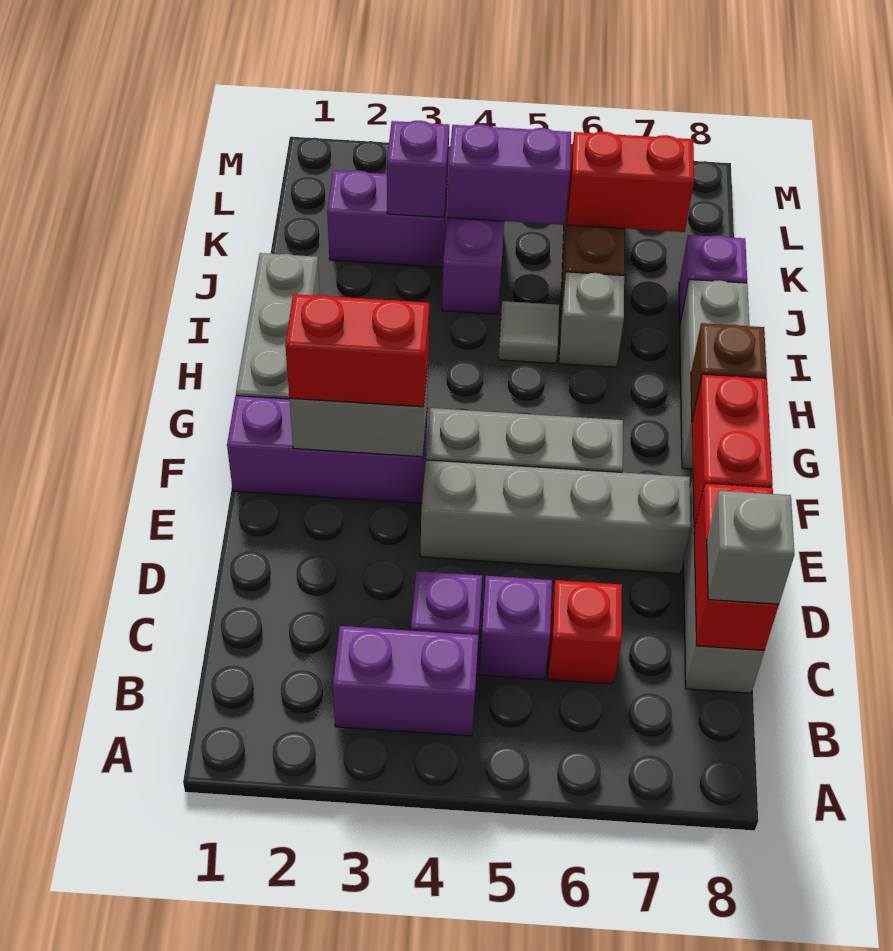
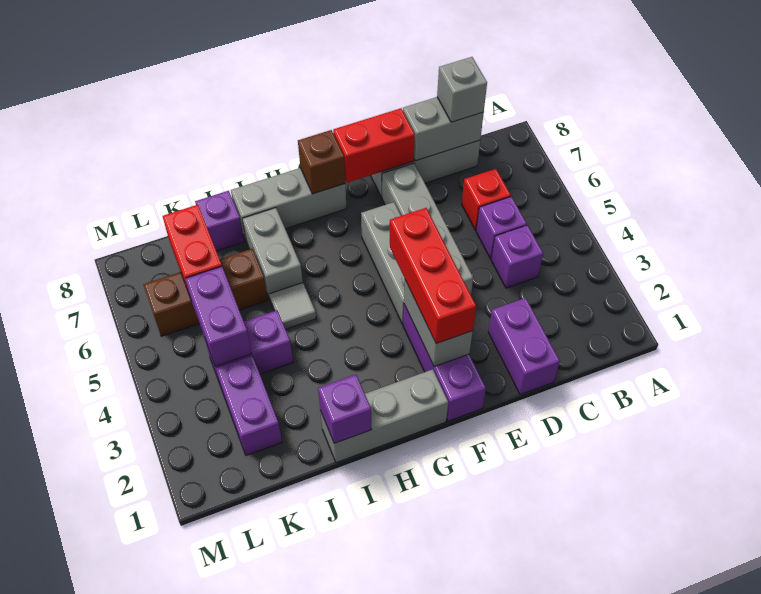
purple 1x2 brick [333,626,479,736] -> purple 1x2 brick moved to [488,298,560,395]
red 1x2 brick [694,483,779,650] -> grey 1x2 brick [403,97,484,161]
red 1x2 brick [285,294,429,407] -> red 1x3 brick [390,208,476,344]
grey 1x1 brick [559,272,624,367] -> grey 1x2 brick [242,208,303,299]
purple 1x1 brick [387,121,449,217] -> purple 1x1 brick moved to [318,375,372,443]

